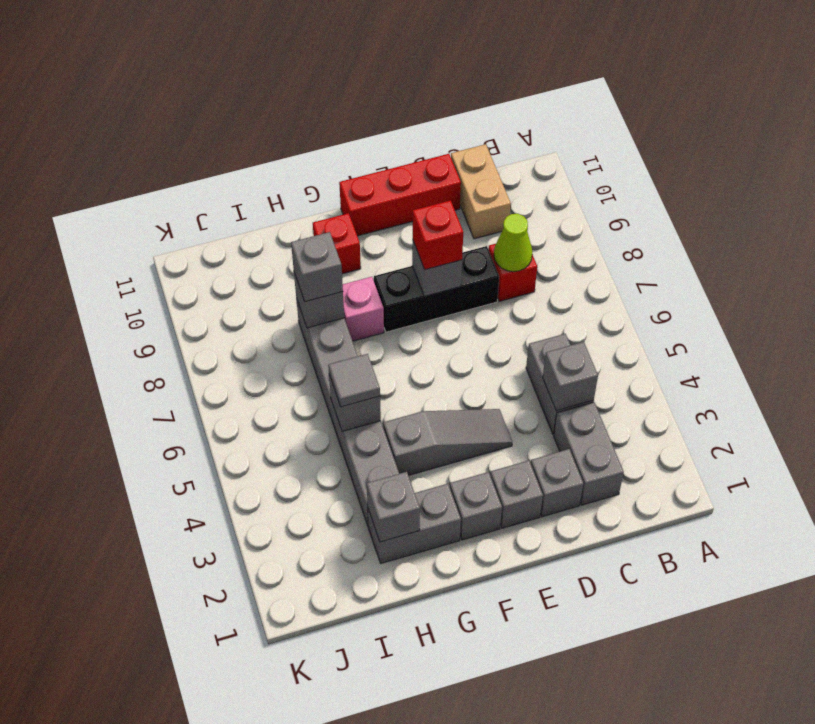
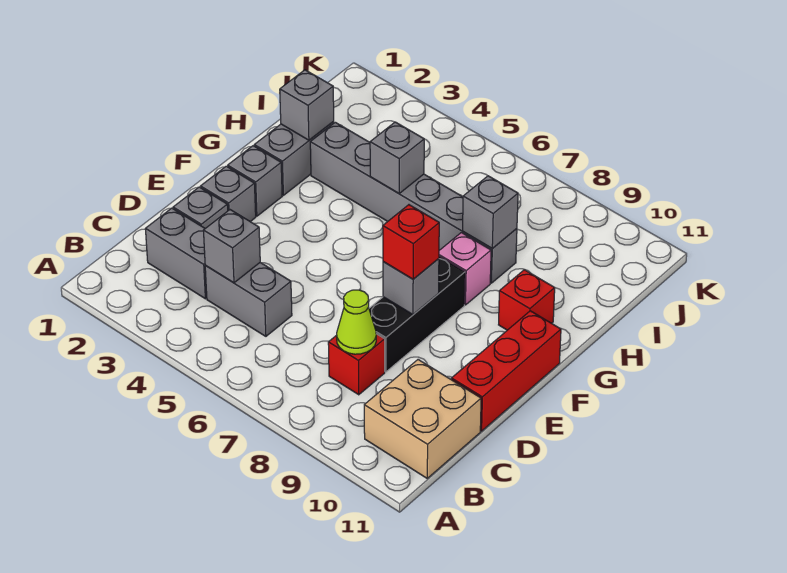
tan 1x2 brick [451,144,511,239] -> tan 2x2 brick [364,360,481,478]
grey 1x3 slope [383,409,512,476] -> none
grey 1x1 tile [328,354,380,407] -> none
grey 1x1 brick [291,232,343,302] -> none

